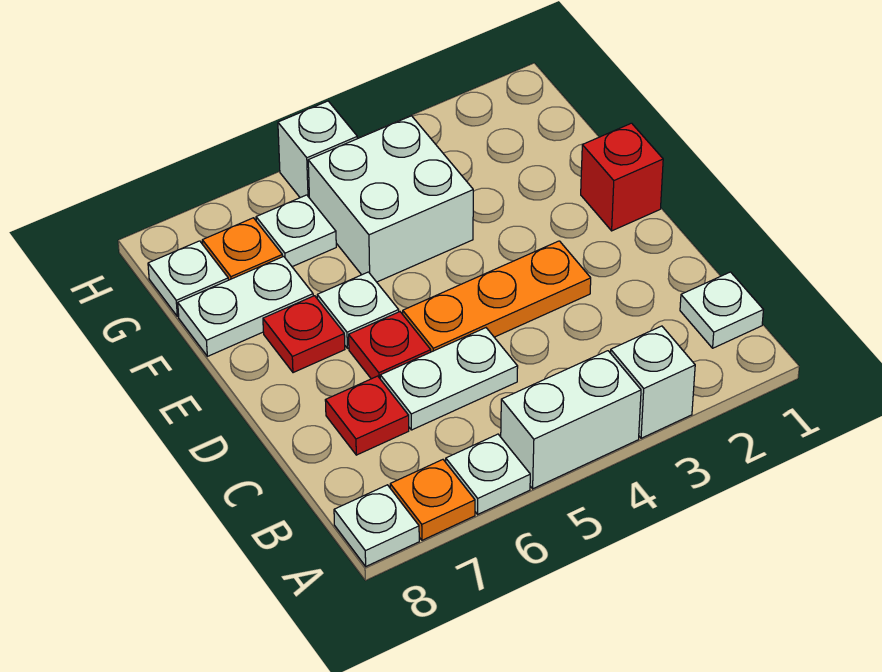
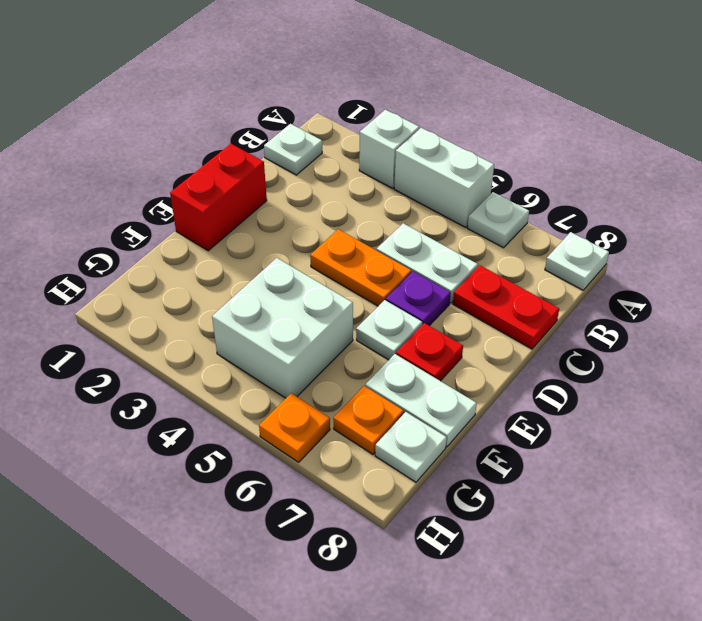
orange 1x1 plate [390,460,475,540] -> orange 1x1 plate moved to [259,393,330,462]
red 1x1 plate [325,376,409,455] -> red 1x2 plate [453,265,559,349]
orange 1x3 plate [403,241,591,352] -> orange 1x2 plate [310,229,411,306]
red 1x1 plate [349,312,431,379] -> purple 1x1 plate [386,271,451,326]
red 1x1 brick [581,123,663,231] -> red 1x2 brick [170,144,267,251]
white 1x1 plate [256,195,336,267] -> none
white 1x1 brick [278,101,357,198] -> none

